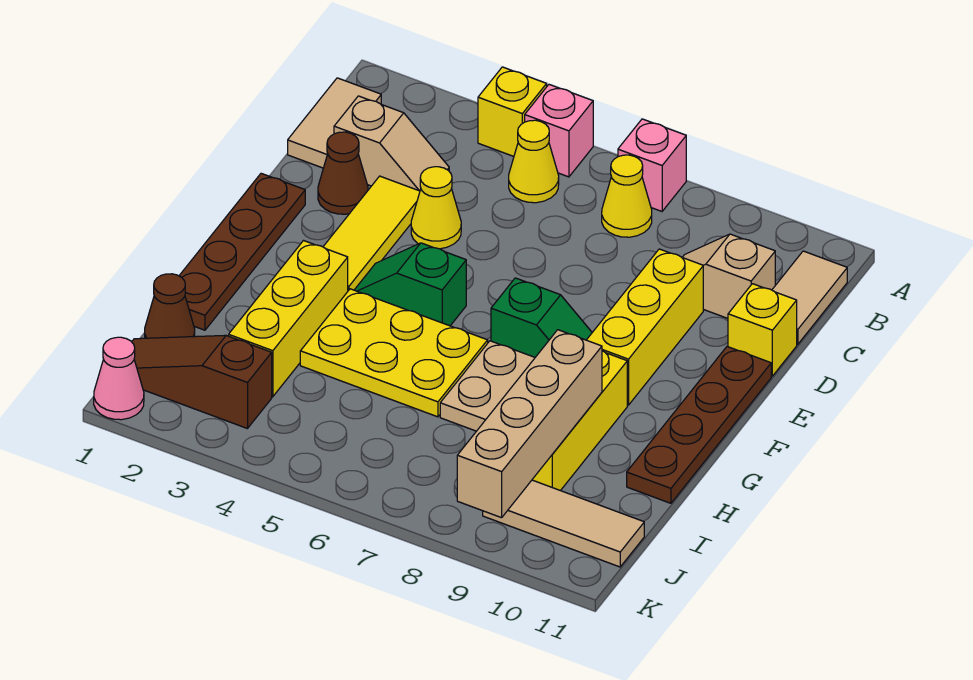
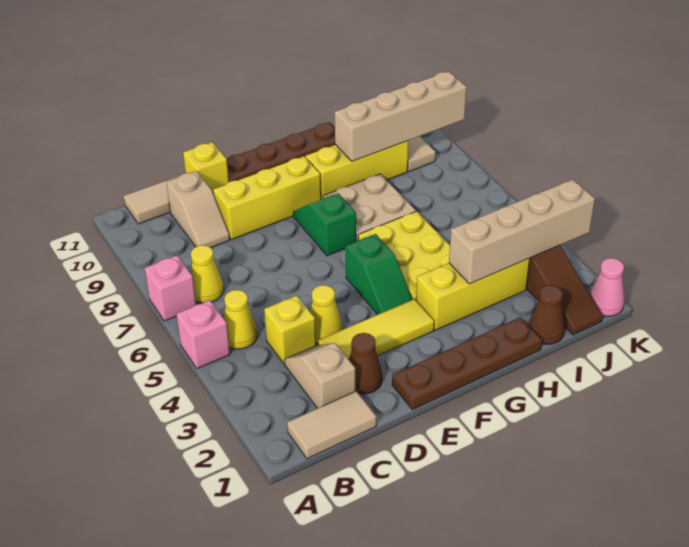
yellow 1x1 brick [478,67,547,156] -> yellow 1x1 brick moved to [264,295,316,364]
none -> tan 1x4 brick [449,179,595,284]

